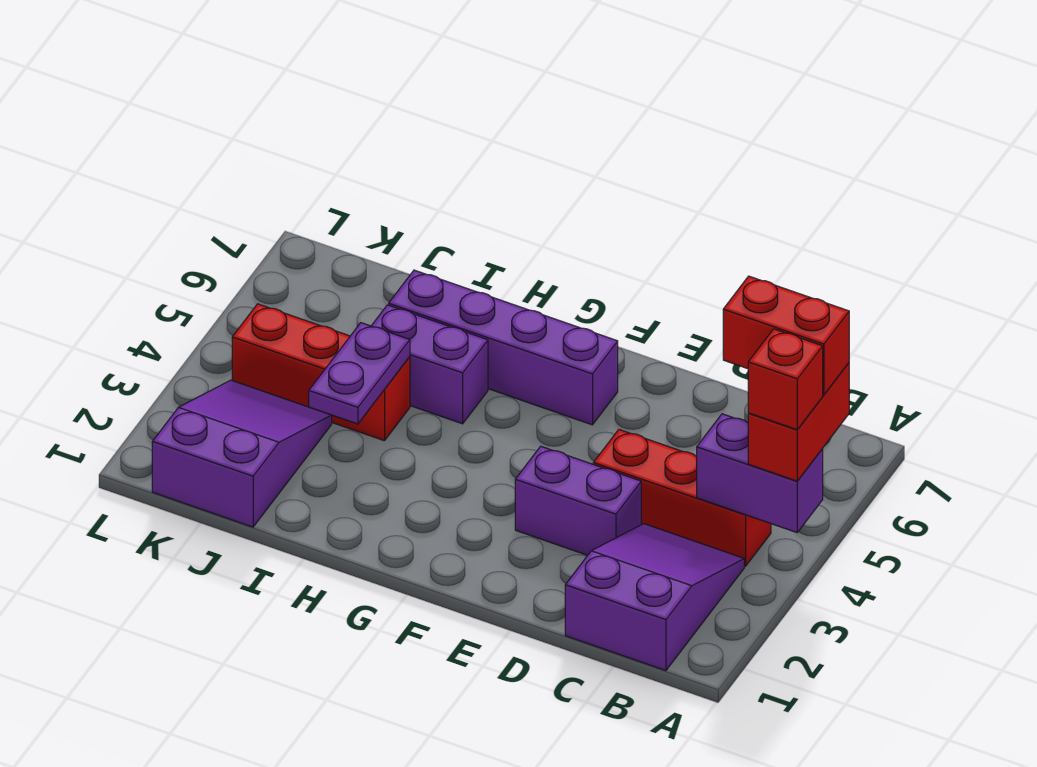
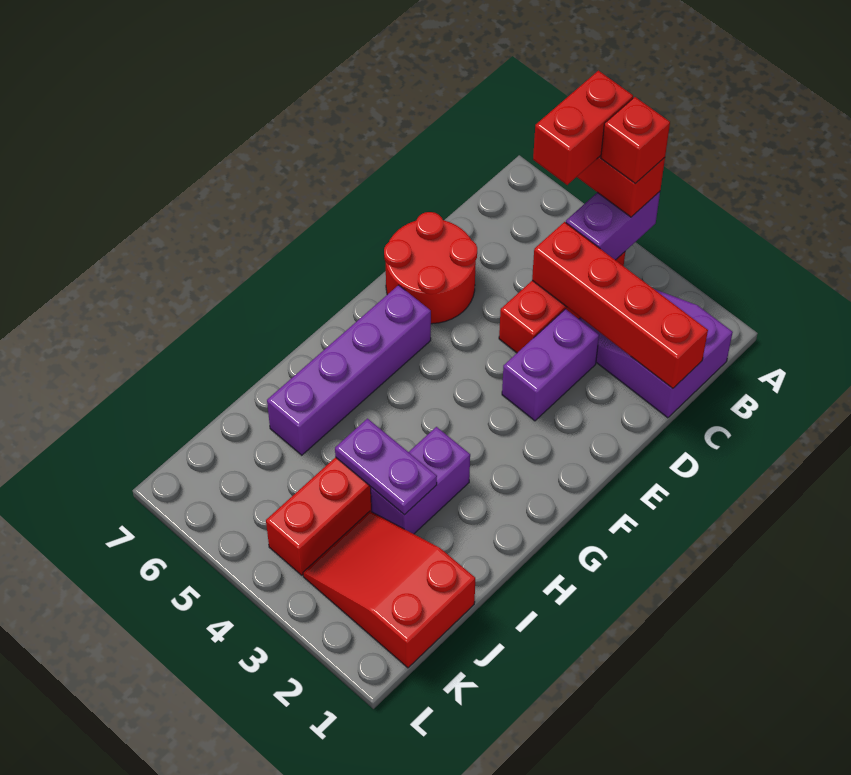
none -> red 1x4 brick [532,222,708,388]
none -> red 2x2 round brick [384,212,477,324]
purple 1x2 brick [372,305,488,424] -> purple 1x2 brick moved to [371,427,470,534]
purple 2x3 slope [152,380,332,527] -> red 2x3 slope [303,511,475,668]

